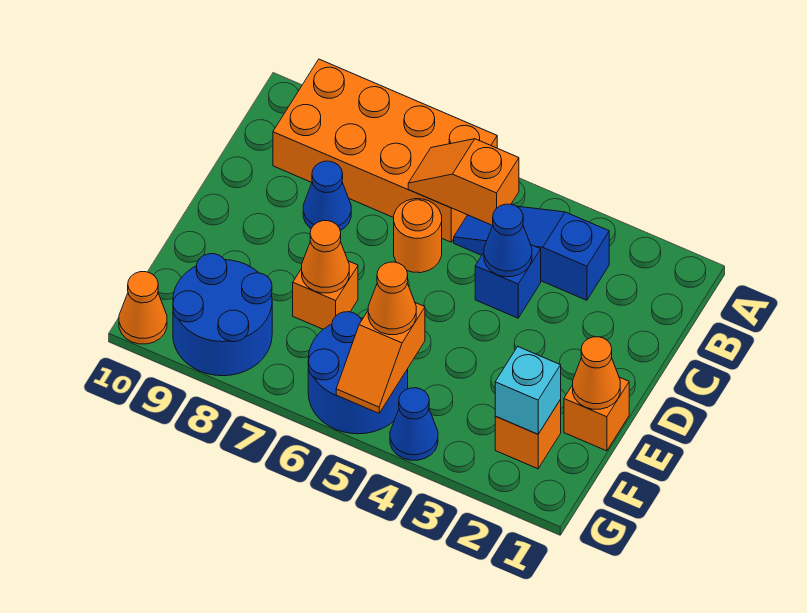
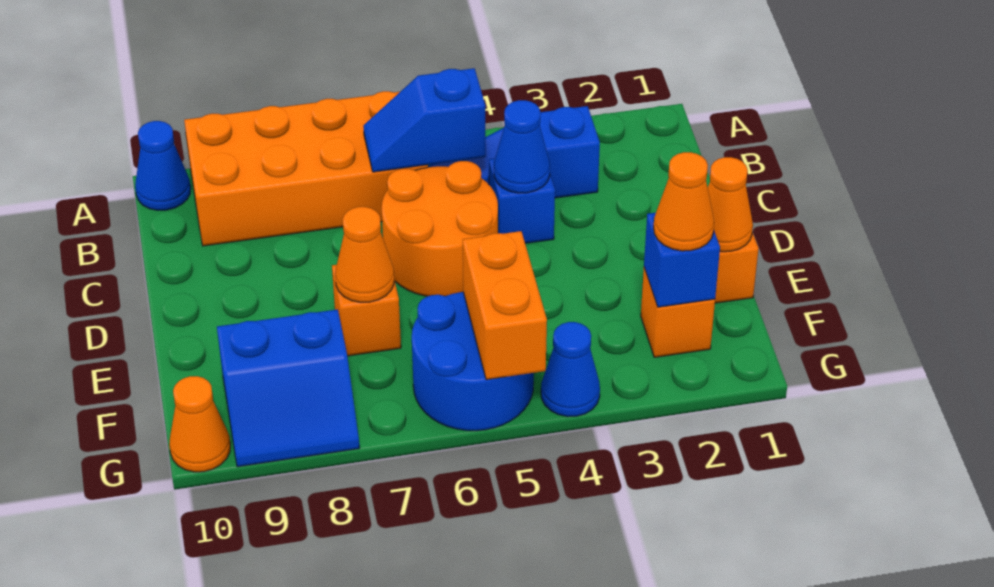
orange 1x2 slope [408,139,519,226] -> blue 1x2 slope [363,68,486,172]
orange 1x1 round brick [394,199,442,273] -> orange 2x2 round brick [382,161,498,296]
blue 1x1 cone [303,161,351,230] -> blue 1x1 cone moved to [135,121,191,210]
cyan 1x1 brick [495,347,561,434] -> blue 1x1 brick [644,213,720,307]
orange 1x2 slope [336,303,425,413] -> orange 1x2 brick [463,231,547,380]
orange 1x1 cone [368,262,416,335] -> orange 1x1 cone moved to [654,152,714,251]
blue 2x2 round brick [173,254,272,376] -> blue 2x2 slope [217,309,359,467]

